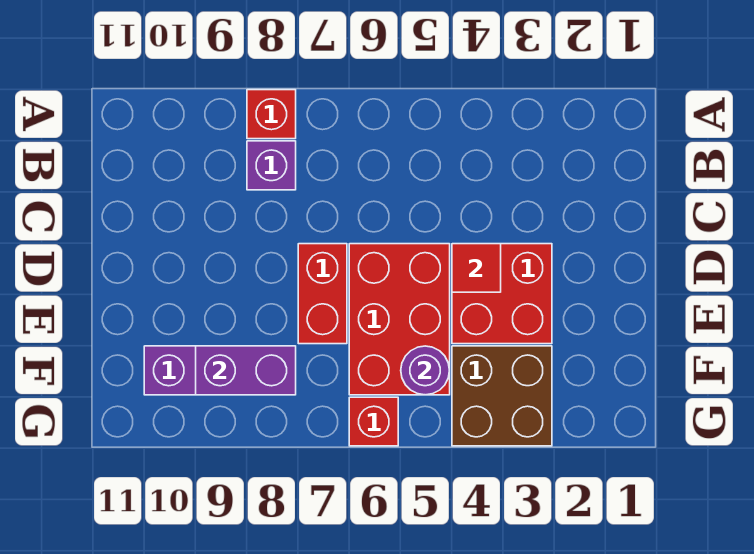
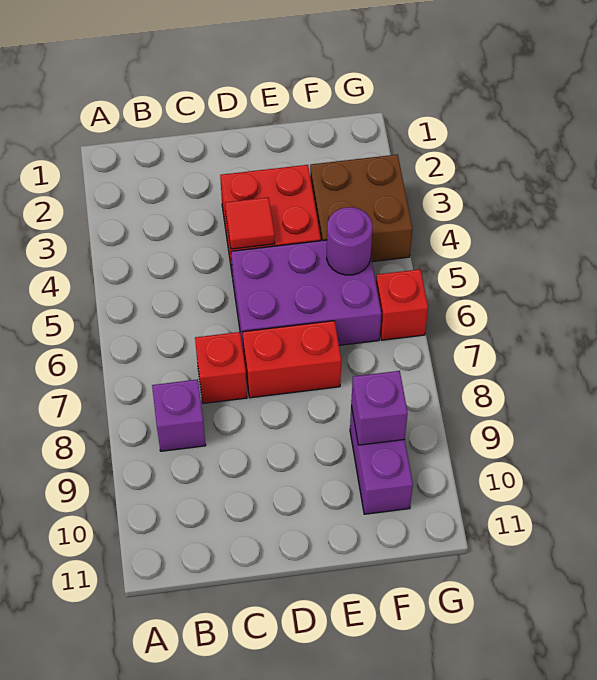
red 1x1 brick [247,90,296,139] -> red 1x1 brick moved to [195,332,247,403]
red 2x3 brick [349,244,450,395] -> purple 2x3 brick [231,240,381,355]
purple 1x2 brick [196,346,296,395] -> purple 1x1 brick [351,371,408,445]

